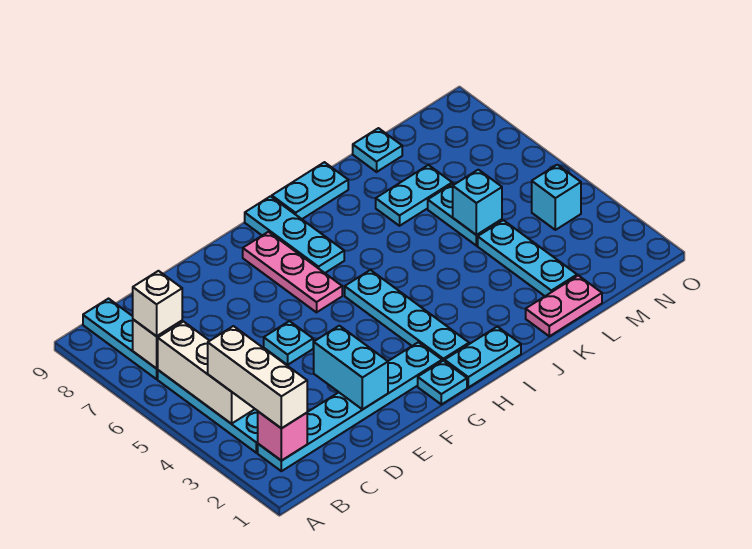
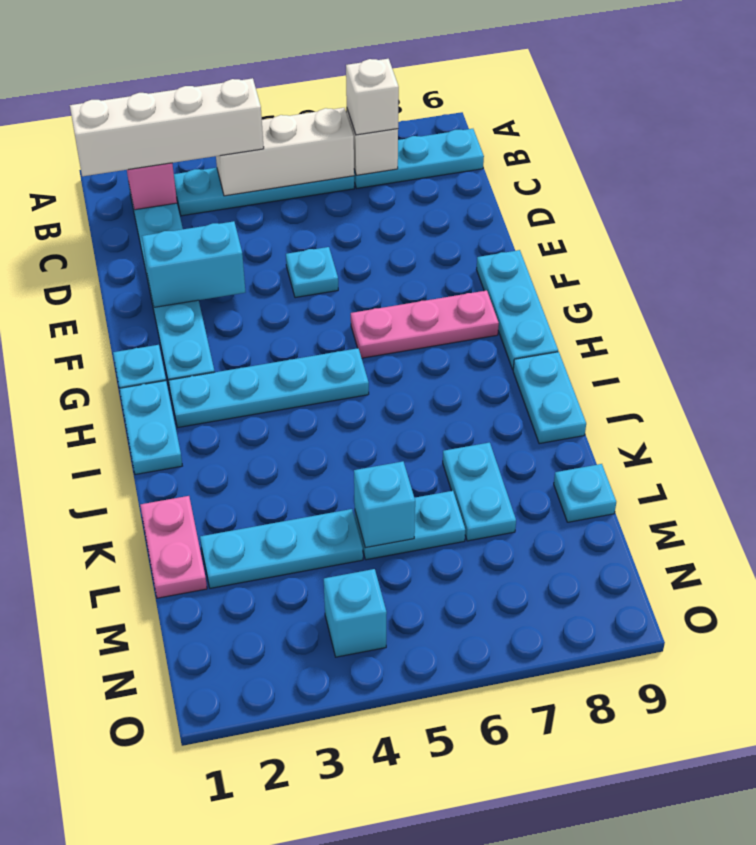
white 1x3 brick [208,326,307,428] -> white 1x4 brick [70,78,264,176]
cyan 1x3 plate [245,196,344,273] -> cyan 1x3 plate turned to [477,250,558,369]

